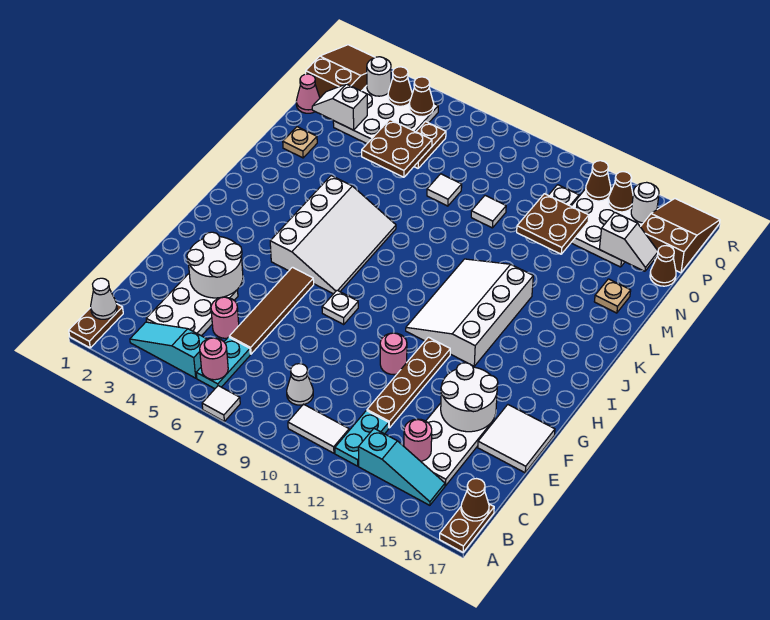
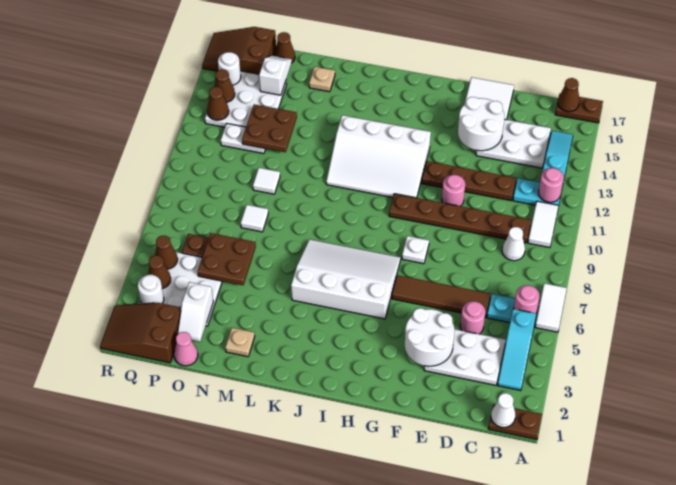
white 1x1 tile [202,386,240,421] -> white 1x2 tile [535,283,567,332]
none -> brown 1x6 plate [389,194,531,243]
pink 1x1 round brick [404,419,432,461] -> pink 1x1 round brick moved to [539,168,564,202]

